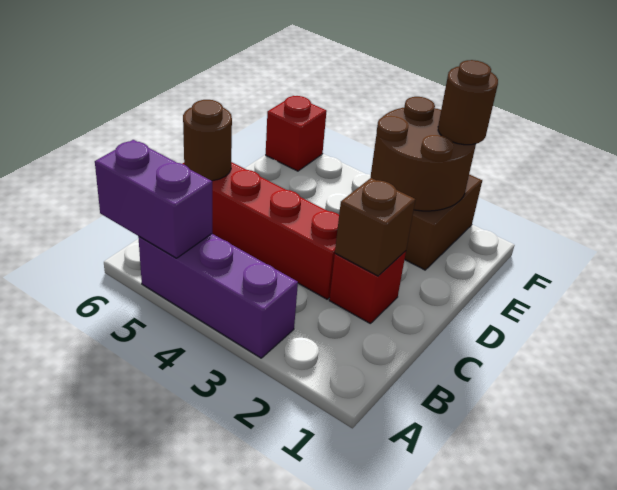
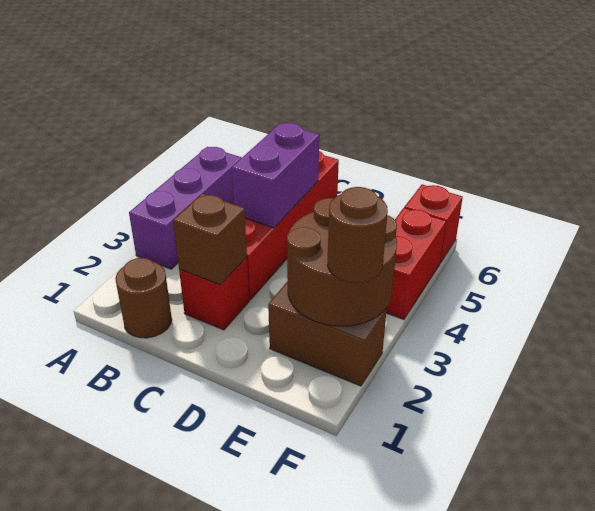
purple 1x2 brick [95,140,212,258] -> purple 1x2 brick moved to [232,123,319,228]
brown 1x1 round brick [183,100,232,181] -> brown 1x1 round brick moved to [115,258,172,338]
none -> red 1x2 brick [386,208,446,319]

